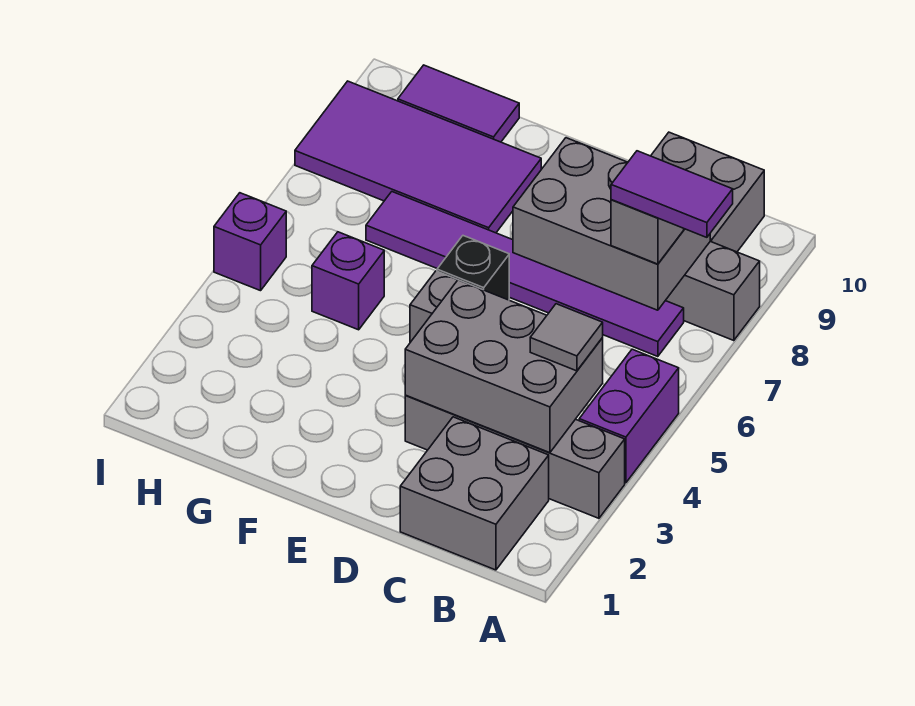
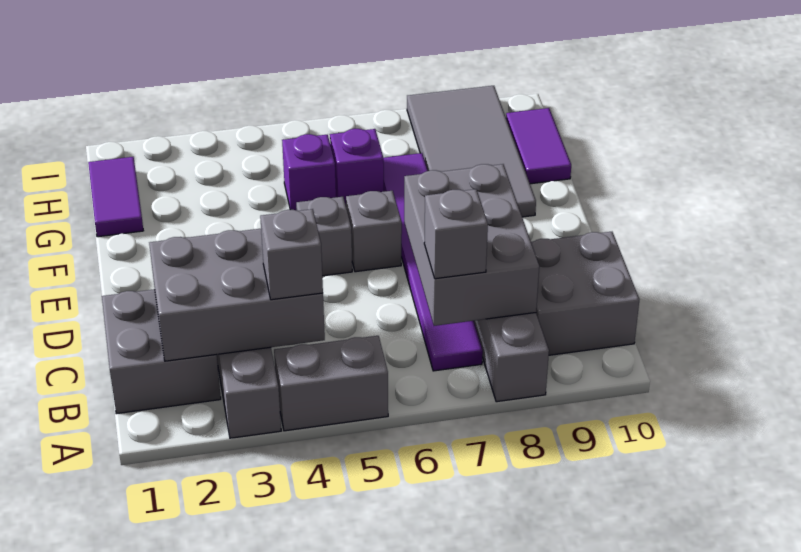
purple 1x2 brick [579,349,679,483] -> grey 1x2 brick [274,336,388,431]
purple 1x2 tile [611,151,733,237] -> purple 1x2 tile moved to [88,157,143,237]
grey 2x3 brick [405,280,603,453] -> grey 2x3 brick turned to [149,229,325,361]
grey 1x1 tile [530,304,603,371] -> grey 1x1 brick [260,209,323,300]
black 1x1 brick [437,236,509,300] -> grey 1x1 brick [346,191,402,272]
purple 2x4 tile [295,81,541,233] -> grey 2x4 tile [407,86,536,217]
purple 1x1 brick [214,193,286,291] -> purple 1x1 brick moved to [330,129,384,205]

